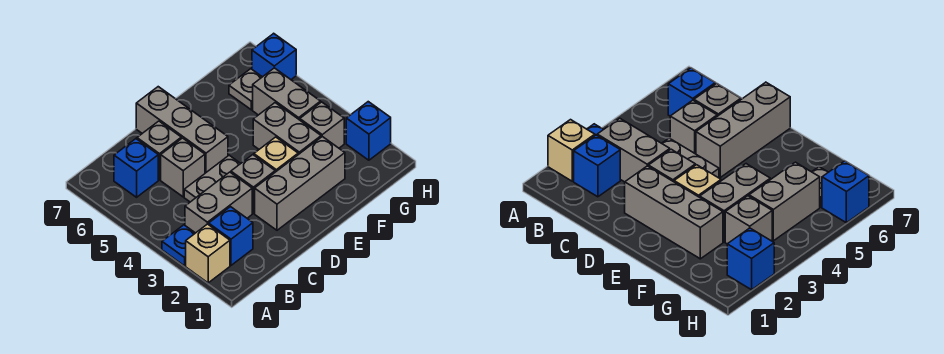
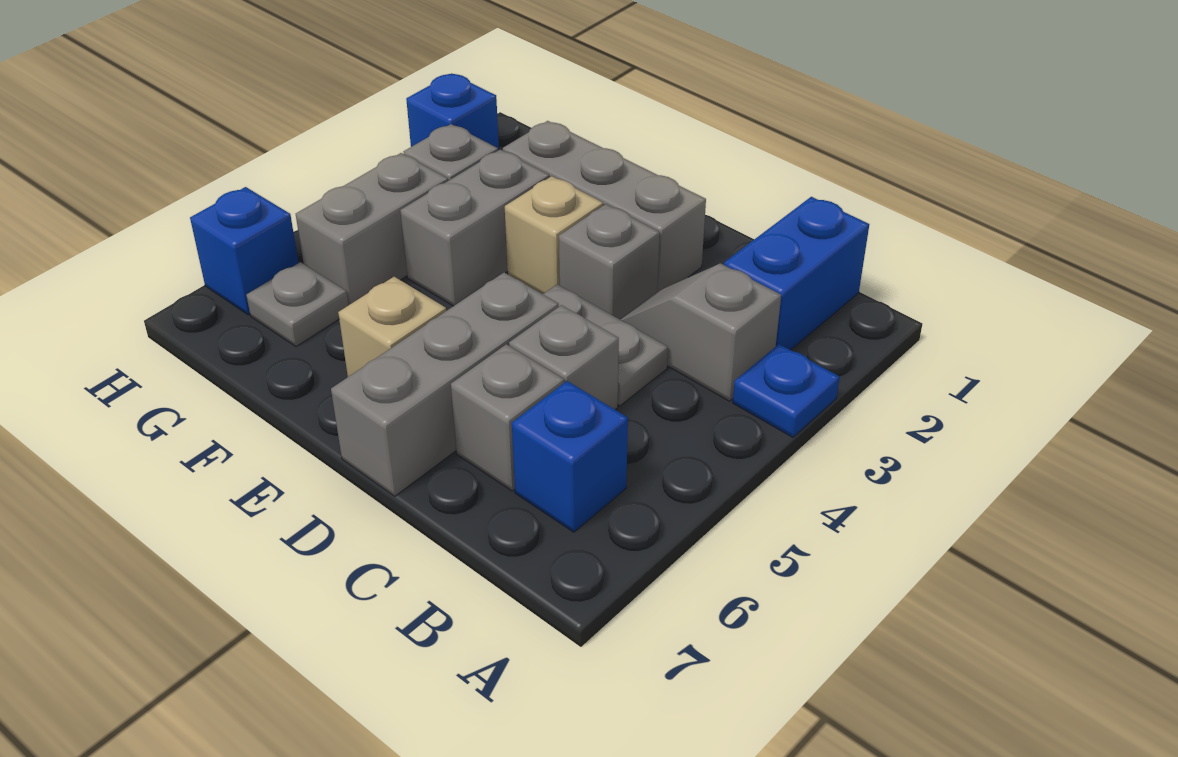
tan 1x1 brick [186,224,230,283] -> tan 1x1 brick moved to [338,277,446,377]
blue 1x1 brick [209,207,253,265] -> blue 1x2 brick [724,197,869,350]
grey 1x2 brick [185,172,252,233] -> grey 1x2 slope [620,263,781,401]

